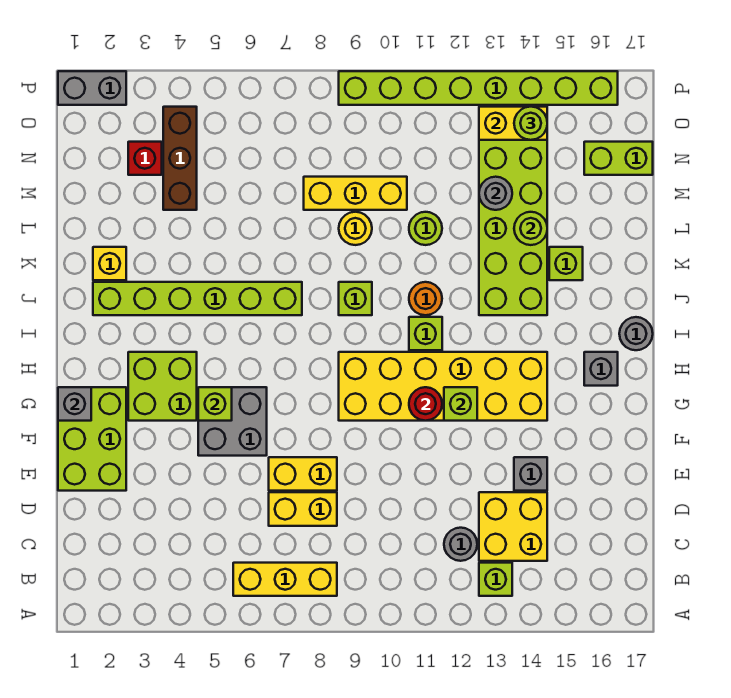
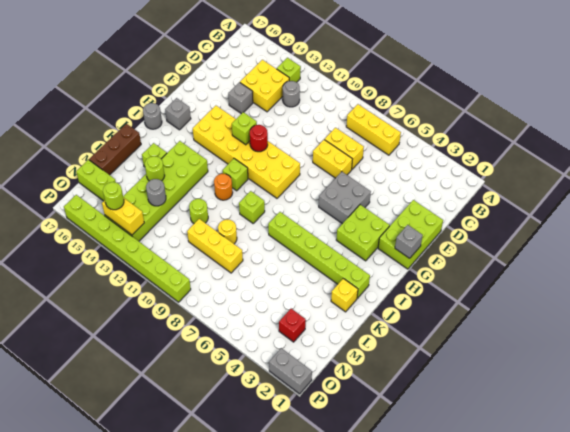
lime 1x1 brick [198,387,232,421] -> none
brown 1x3 brick [163,107,197,210] -> brown 1x3 brick moved to [89,124,141,175]

